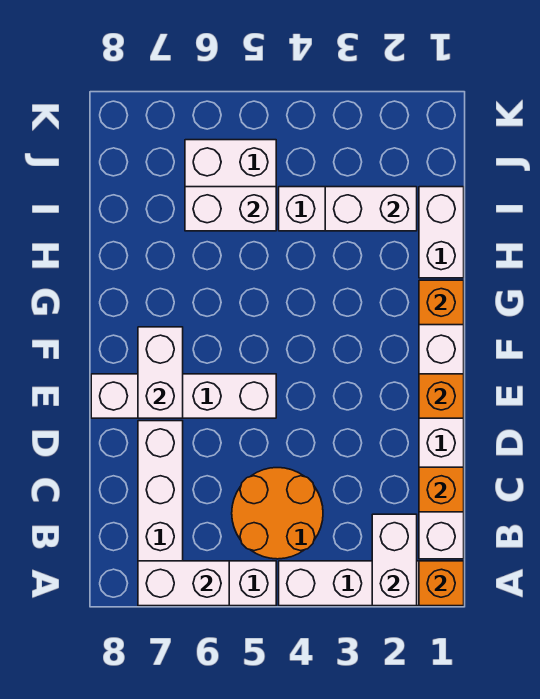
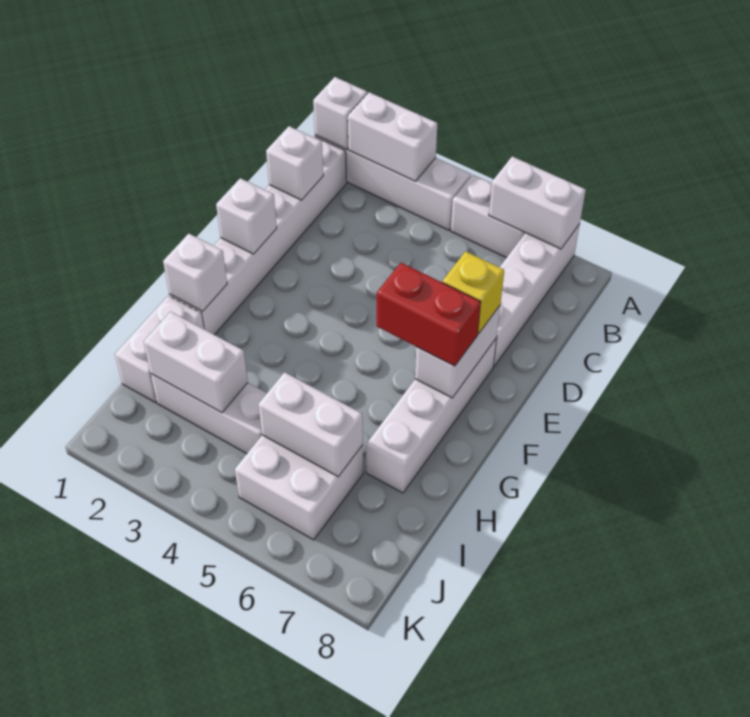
orange 1x1 brick [419,561,464,606] -> white 1x1 brick [313,77,367,149]
white 1x2 brick [372,514,417,606] -> white 1x2 brick turned to [348,92,437,181]
orange 2x2 round brick [232,468,323,559] -> none
orange 1x1 brick [419,467,464,512] -> white 1x1 brick [266,126,323,200]
orange 1x1 brick [419,374,464,418] -> white 1x1 brick [216,178,277,254]
white 1x4 brick [91,374,276,418] -> white 1x4 brick turned to [366,338,497,493]
none -> yellow 1x1 brick [442,251,504,334]
none -> red 1x2 brick [377,263,481,366]
orange 1x1 brick [419,280,464,325] -> white 1x1 brick [163,234,227,311]

